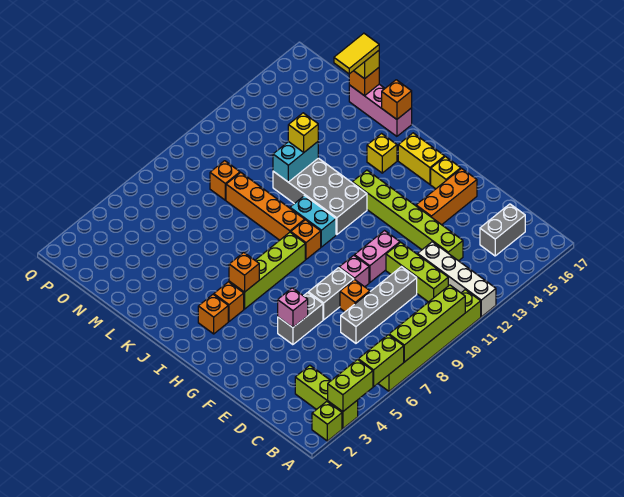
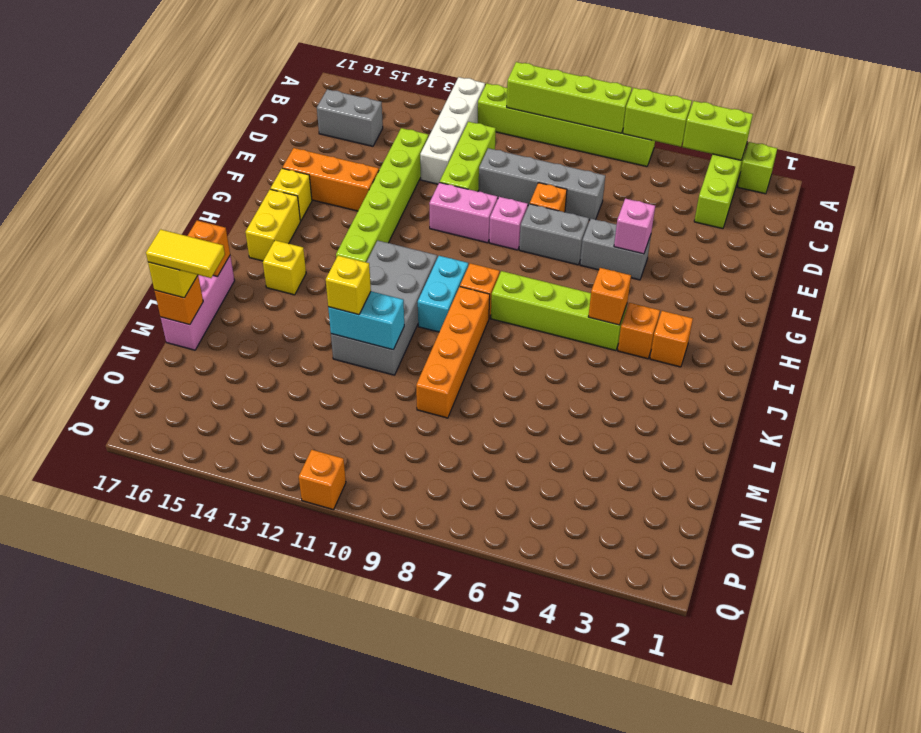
orange 1x1 brick [210,161,240,200] -> orange 1x1 brick moved to [299,450,346,510]

